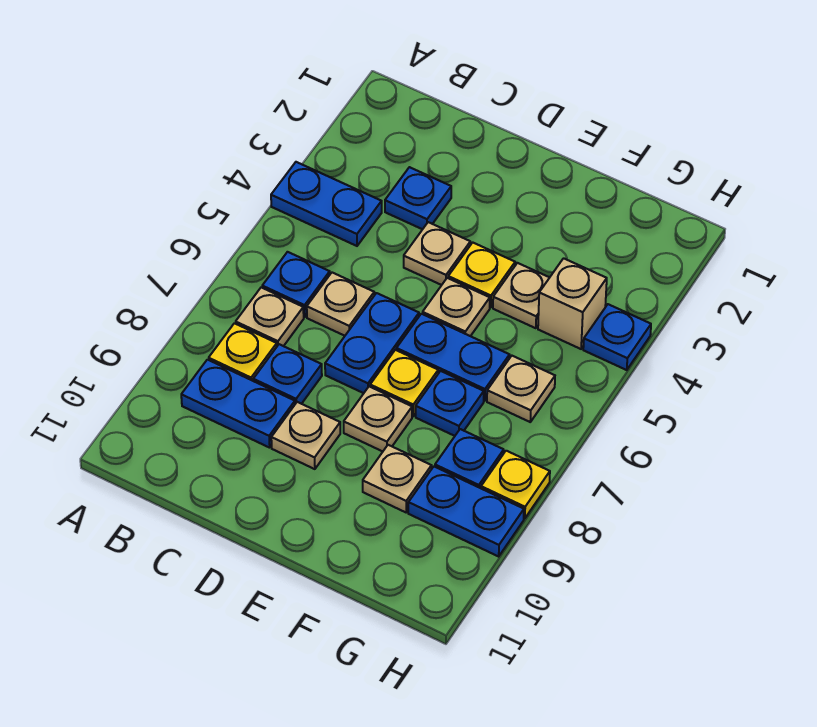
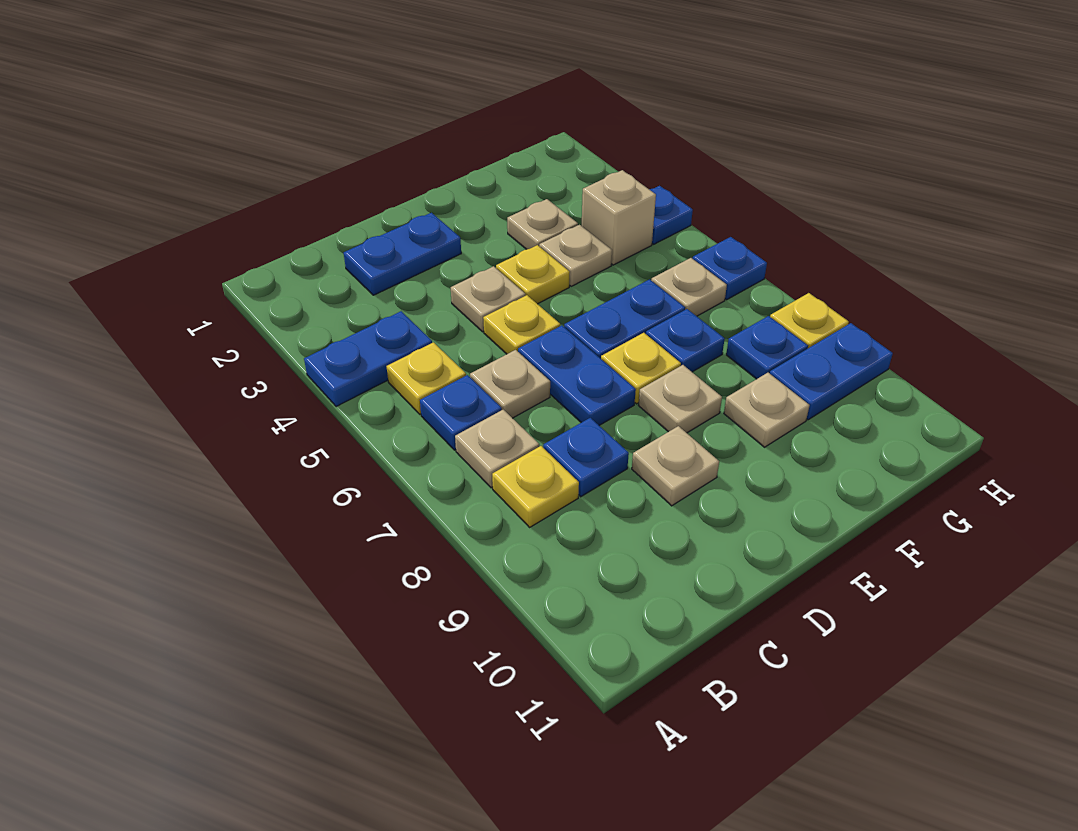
none -> yellow 1x1 plate [386,342,466,414]
blue 1x2 plate [181,360,295,448] -> blue 1x2 plate moved to [344,213,461,295]
blue 1x1 plate [385,167,451,229] -> blue 1x1 plate moved to [693,237,767,300]
none -> yellow 1x1 plate [483,295,560,354]
tan 1x1 plate [422,278,490,336] -> tan 1x1 plate moved to [507,199,578,249]

